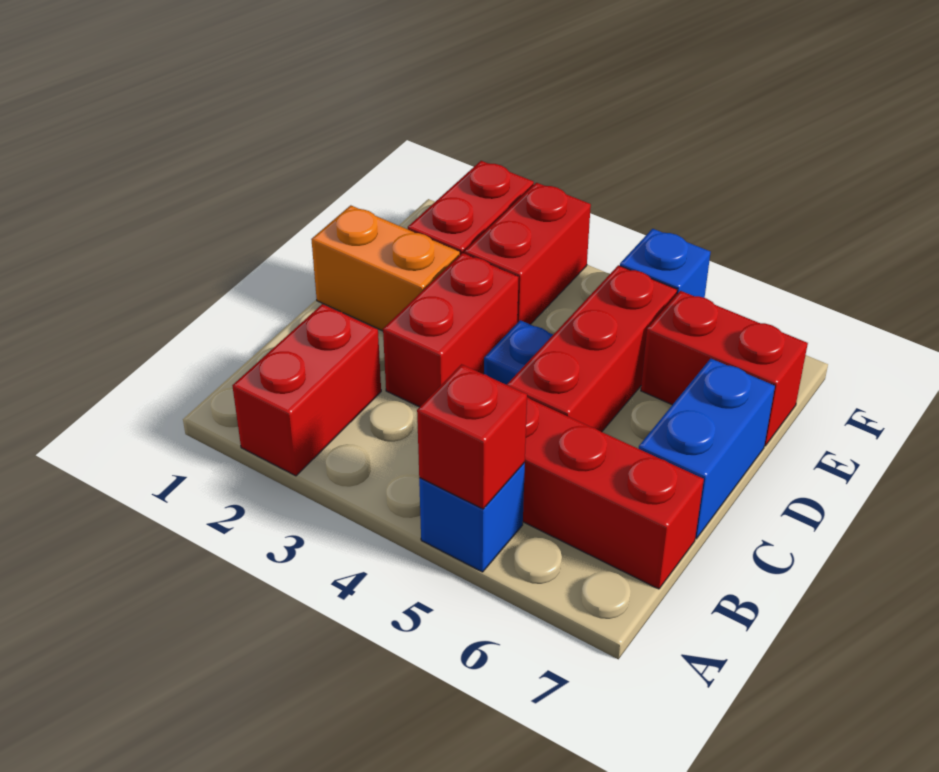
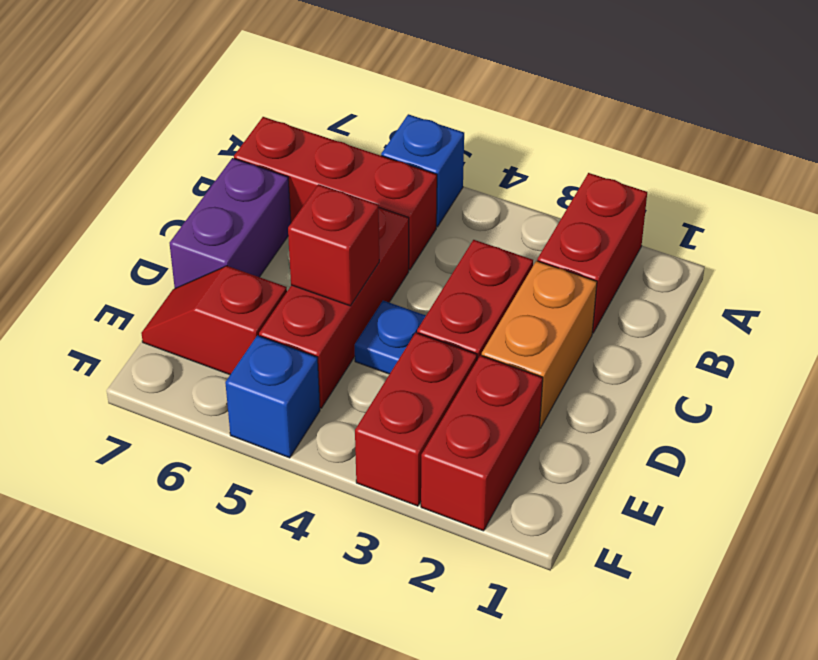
red 1x1 brick [417,364,527,509] -> red 1x1 brick moved to [288,184,379,306]
blue 1x2 brick [639,359,775,539] -> purple 1x2 brick [170,158,291,288]
orange 1x2 brick [311,205,460,331] -> orange 1x2 brick turned to [482,261,597,428]
red 1x2 brick [641,291,808,446] -> red 1x2 slope [141,266,287,375]

